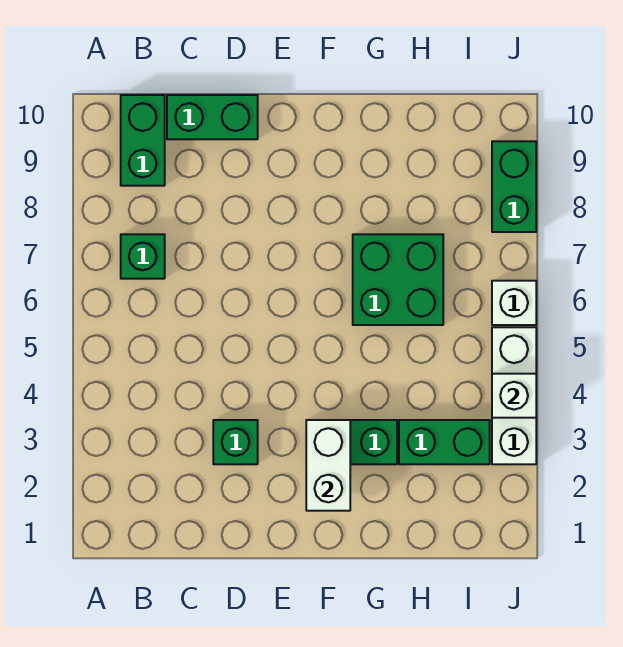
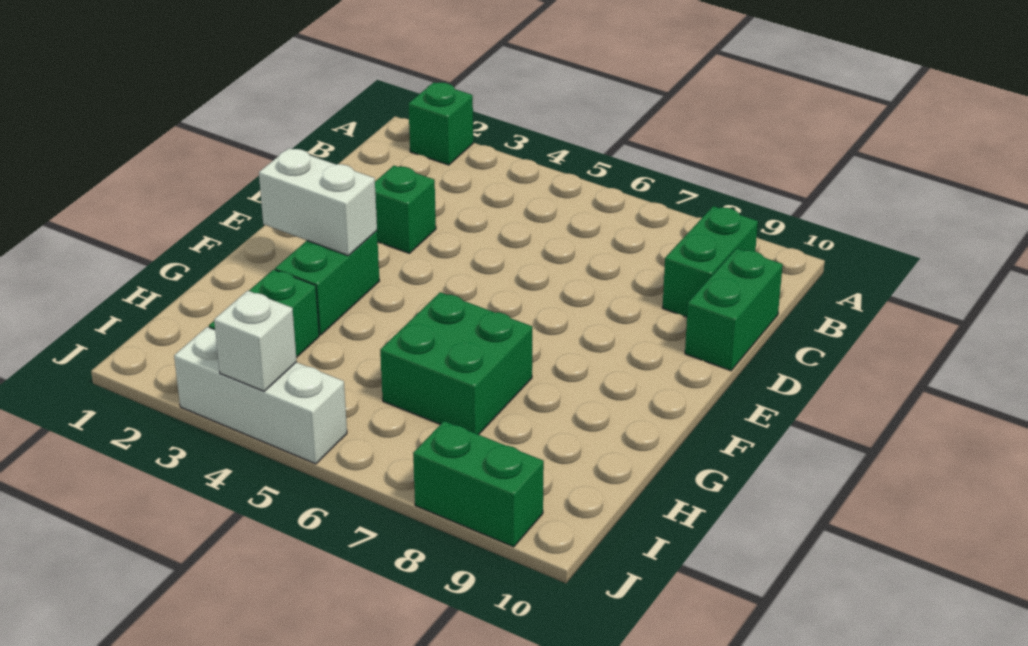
green 1x1 brick [121,234,165,279] -> green 1x1 brick moved to [408,82,473,165]
green 1x2 brick [121,95,165,186] -> green 1x2 brick turned to [663,206,758,317]
white 1x1 brick [492,281,536,325] -> none

